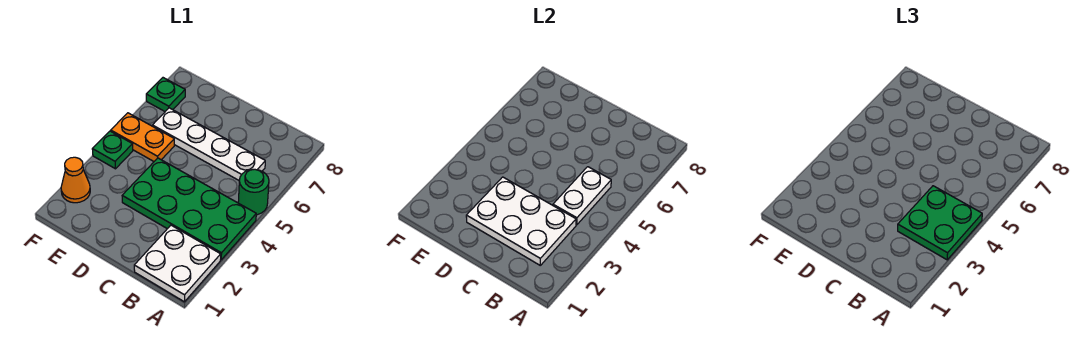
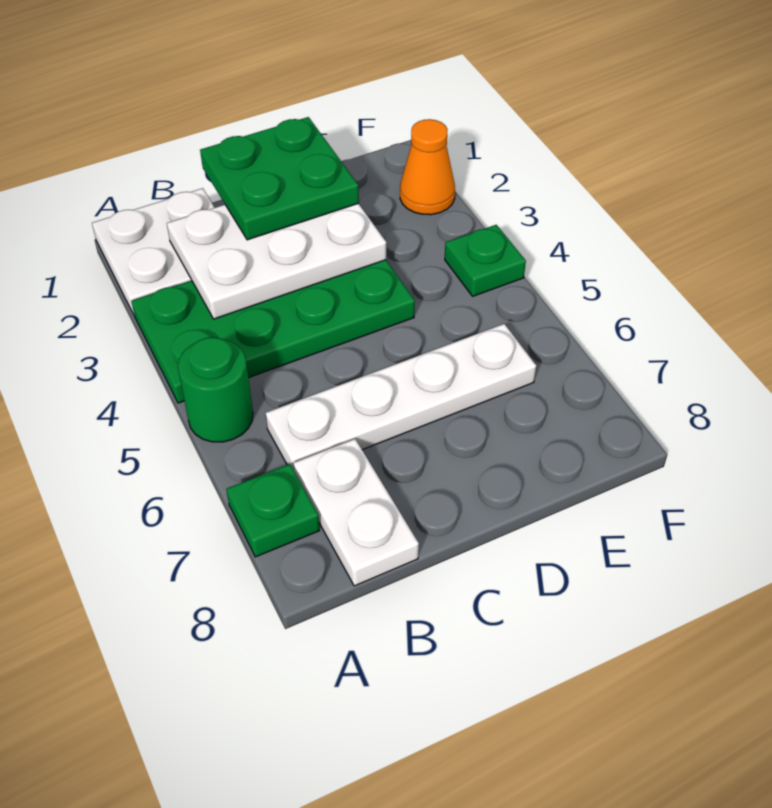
green 2x2 plate [898,186,982,260] -> green 2x2 plate moved to [200,117,359,240]
white 1x2 plate [553,167,611,225] -> white 1x2 plate moved to [293,439,419,586]
orange 1x2 plate [111,113,174,161] -> none
green 1x1 plate [146,78,185,111] -> green 1x1 plate moved to [226,464,320,557]

